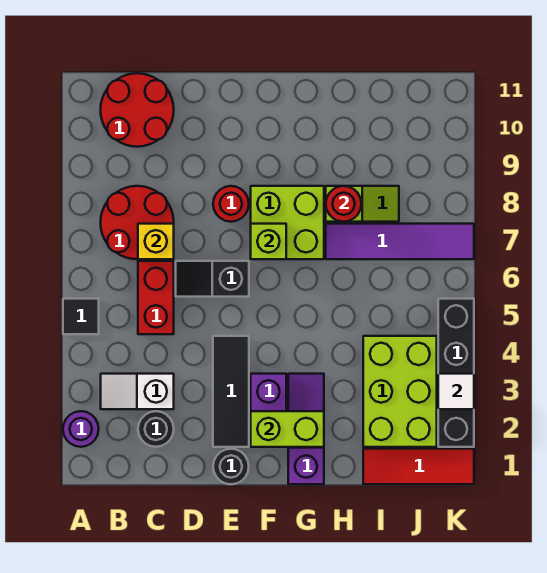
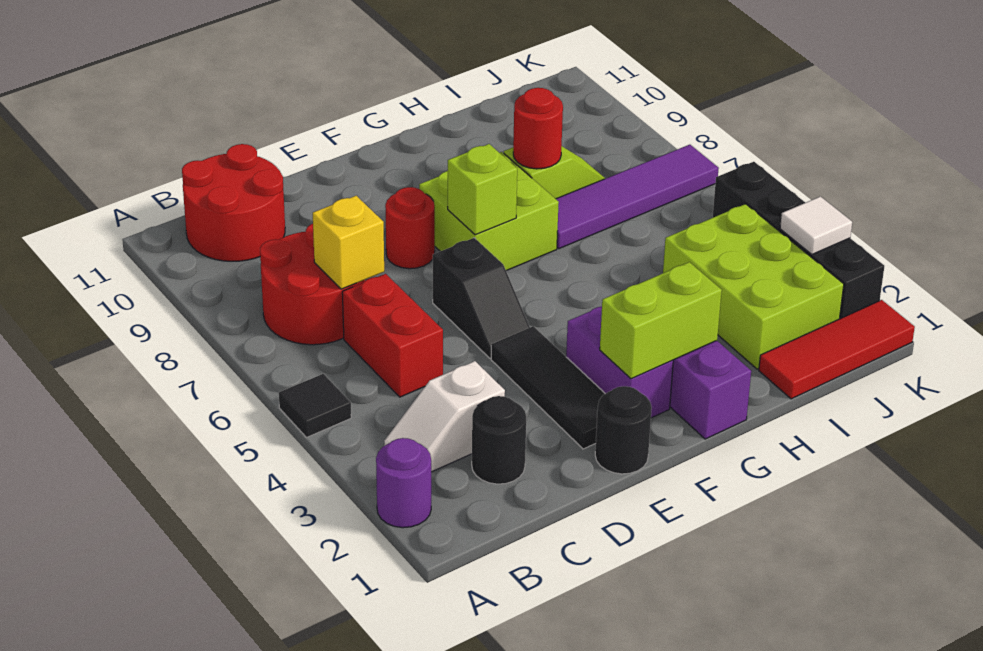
black 1x2 slope [176,261,249,297] -> black 1x2 slope turned to [433,238,530,358]

